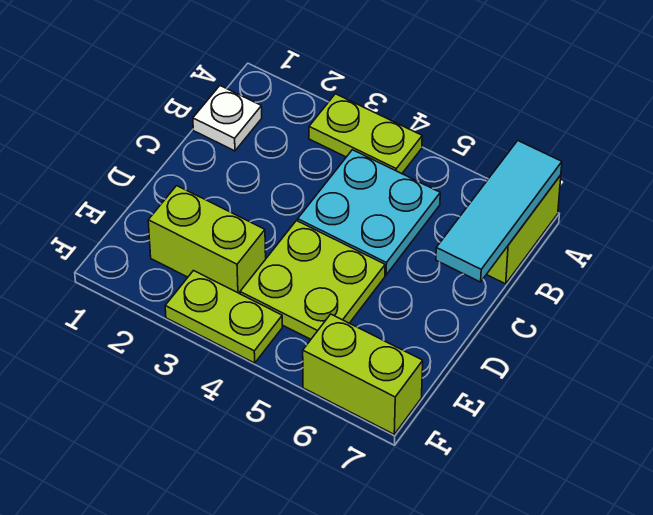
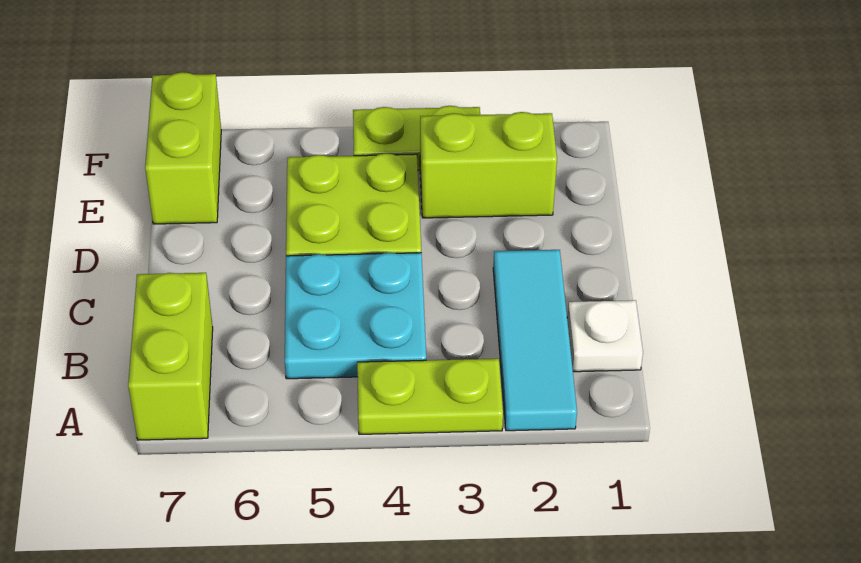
cyan 1x3 tile [436,141,562,282] -> cyan 1x3 tile moved to [493,250,577,431]
lime 1x2 brick [303,314,423,434] -> lime 1x2 brick turned to [145,72,221,224]

